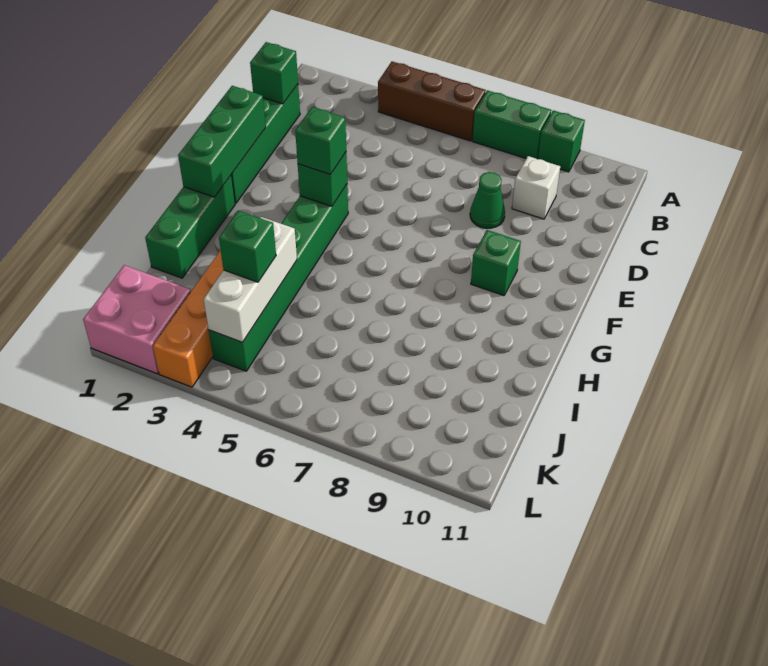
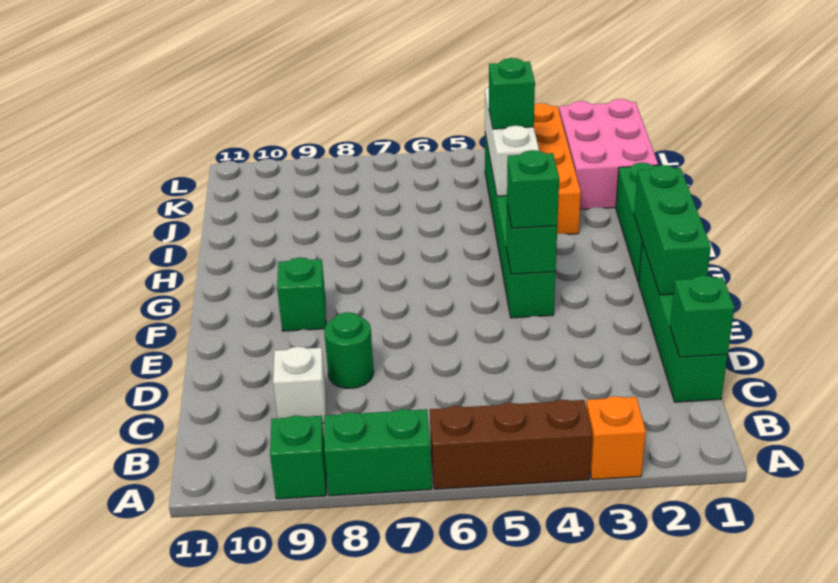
none -> orange 1x1 brick [586,396,646,480]
green 1x1 cone [470,172,505,228] -> green 1x1 round brick [324,312,374,388]
pink 2x2 brick [83,265,191,374] -> pink 2x3 brick [559,99,658,210]

